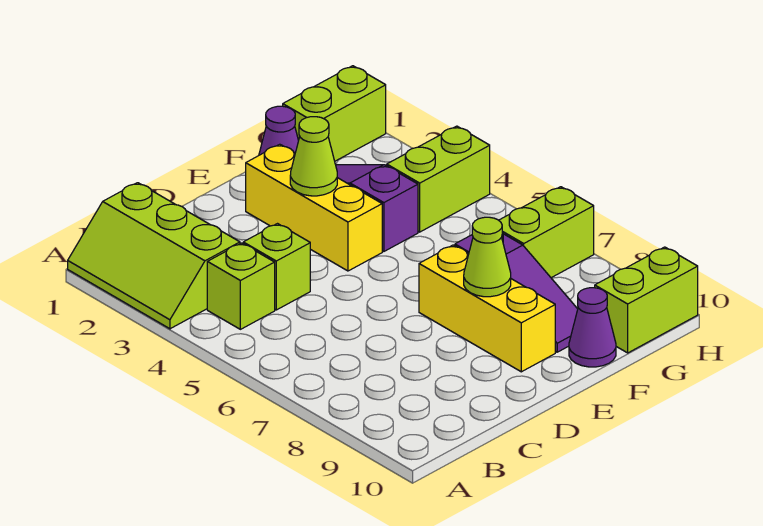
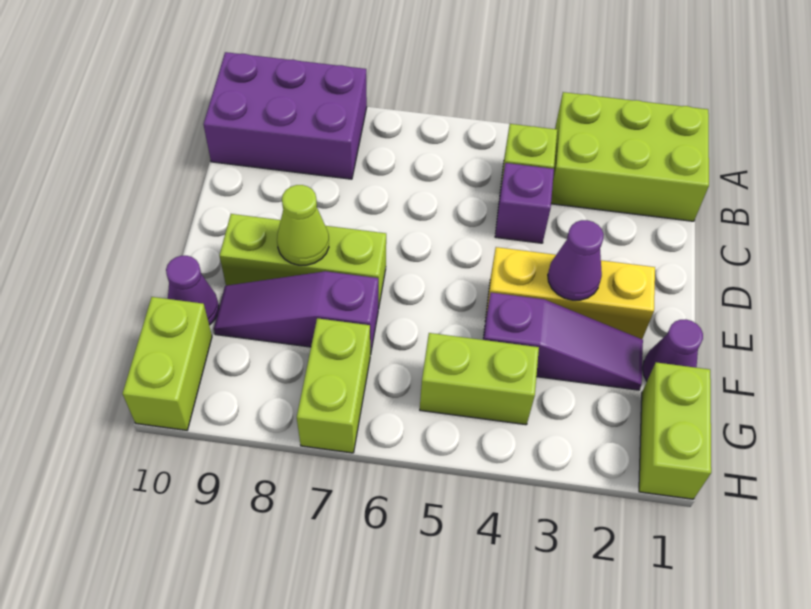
lime 2x3 slope [68,183,240,329] -> lime 2x3 brick [551,92,709,221]
none -> purple 2x3 brick [204,52,367,179]
lime 1x1 brick [243,224,310,310] -> purple 1x1 brick [495,163,554,243]
lime 1x1 cone [290,117,337,196] -> purple 1x1 cone [548,220,604,300]
yellow 1x3 brick [419,245,555,372] -> lime 1x3 brick [219,214,386,309]
lime 1x2 brick [387,126,490,232] -> lime 1x2 brick turned to [420,333,539,425]

